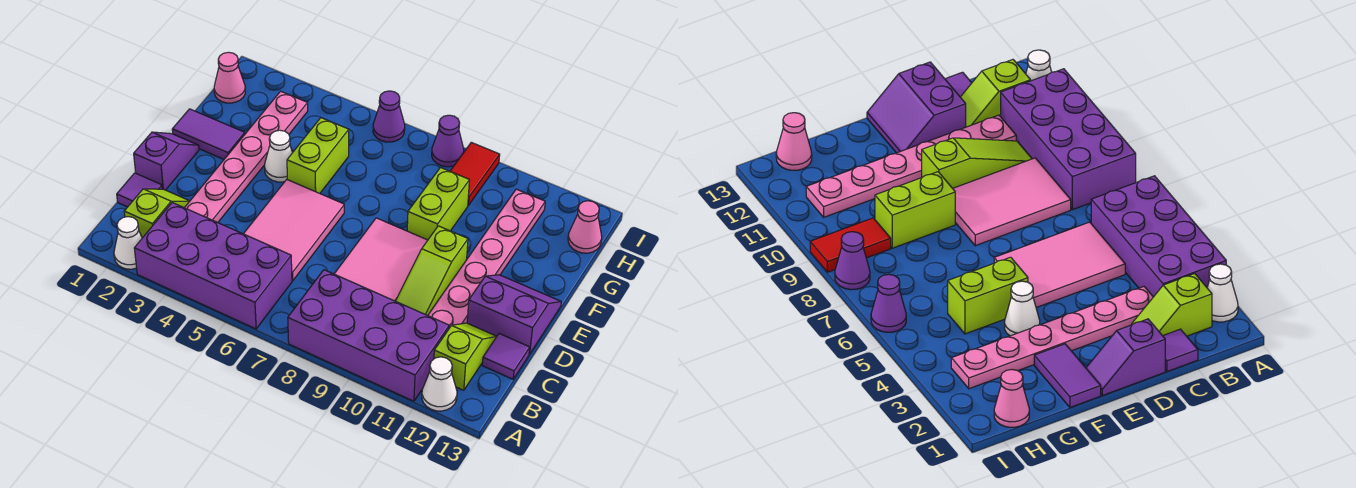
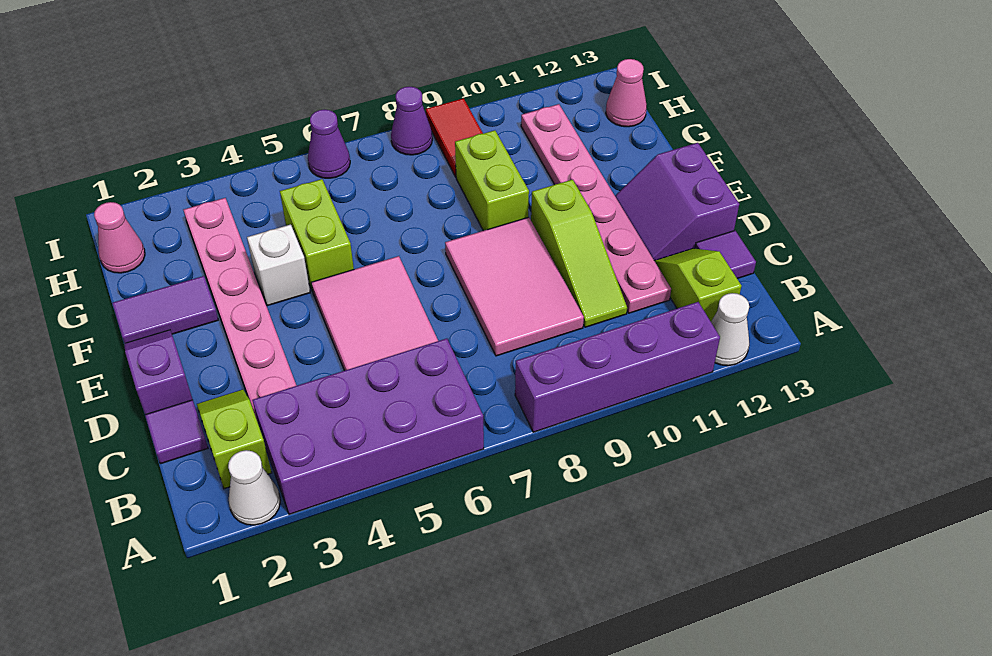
purple 2x4 brick [288,270,449,401] -> purple 1x4 brick [515,302,720,432]
purple 2x2 slope [467,275,561,354] -> purple 2x2 slope turned to [615,143,739,260]
white 1x1 cone [265,130,293,182] -> white 1x1 brick [247,224,310,306]

